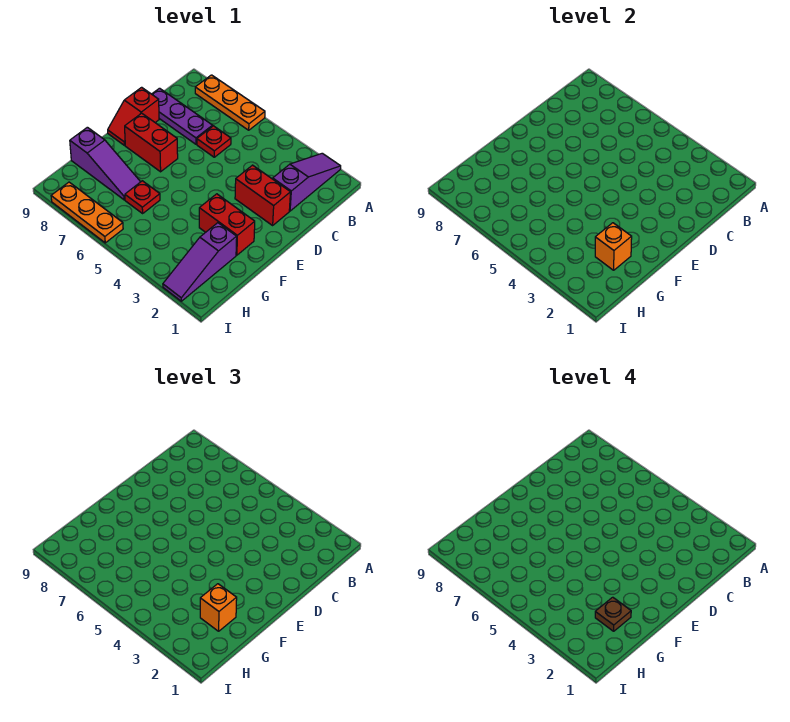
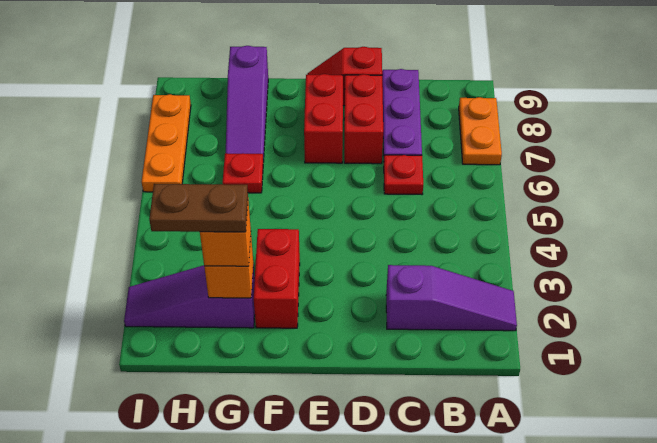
orange 1x3 plate [195,75,265,130] -> orange 1x2 plate [459,97,502,165]
red 1x2 brick [235,165,290,225] -> red 1x2 brick moved to [344,74,383,164]
brown 1x1 plate [595,597,631,631] -> brown 1x2 plate [149,184,248,232]

